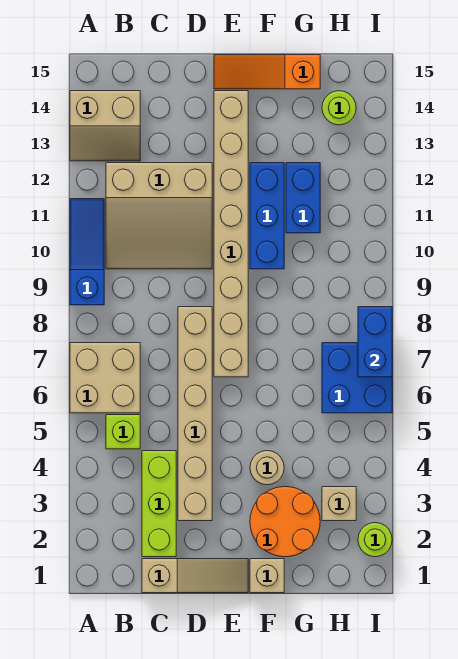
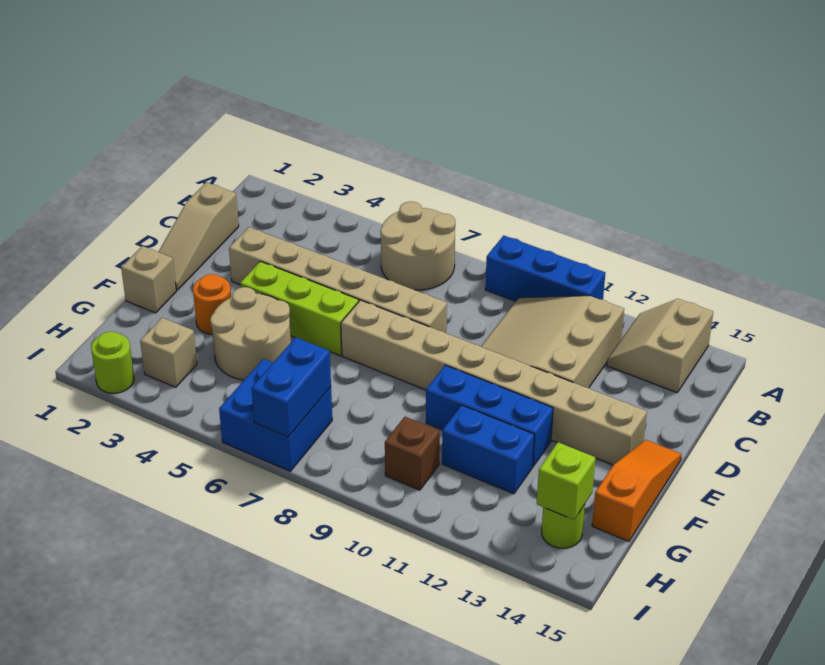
tan 2x2 brick [70,343,140,413] -> tan 2x2 round brick [380,201,455,290]
blue 1x3 slope [70,199,104,305] -> blue 1x3 brick [485,235,605,301]
lime 1x1 brick [106,415,140,449] -> lime 1x1 brick moved to [537,442,596,520]
lime 1x3 brick [142,451,176,557] -> lime 1x3 brick moved to [240,261,359,355]
orange 2x2 round brick [250,487,320,557] -> orange 1x1 round brick [193,274,231,335]
tan 1x1 round brick [250,451,284,485] -> tan 2x2 round brick [210,287,291,380]
none -> brown 1x1 brick [385,417,440,490]
blue 1x2 brick [358,307,392,377] -> blue 1x2 brick turned to [251,337,331,437]

